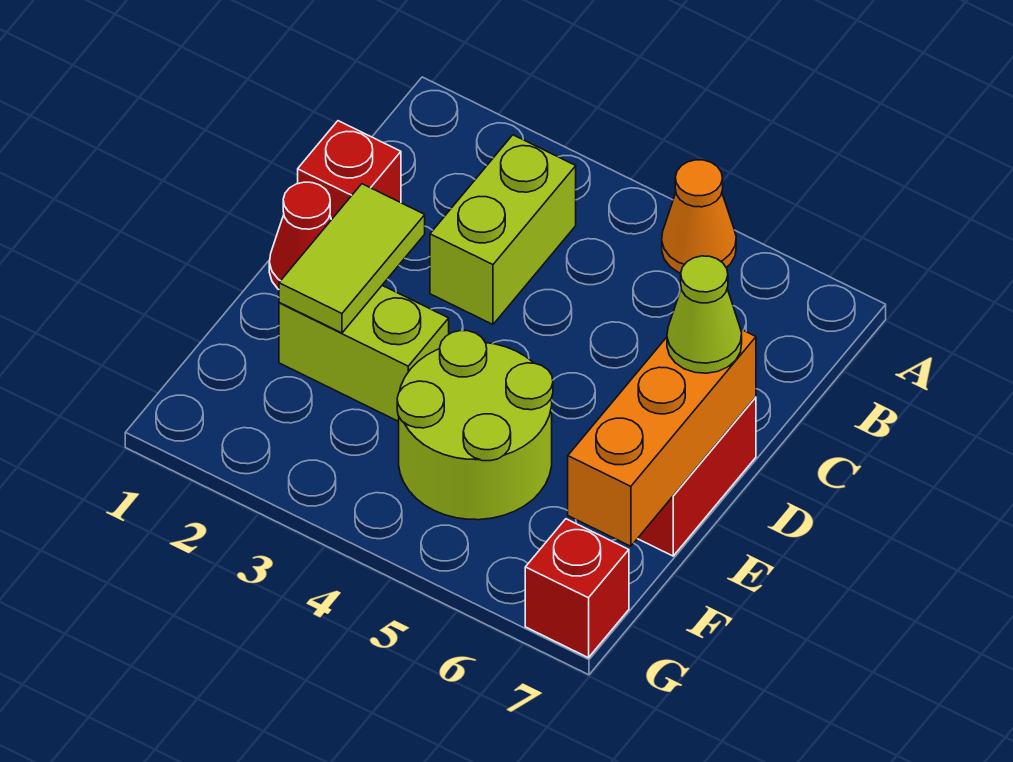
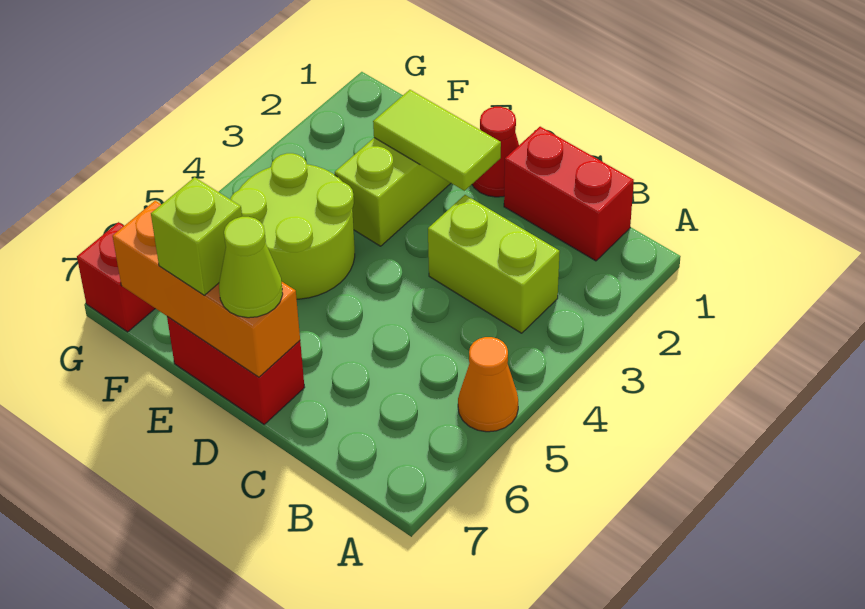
red 1x1 brick [298,121,401,220] -> red 1x2 brick [504,127,634,261]
none -> lime 1x1 brick [151,177,242,295]

